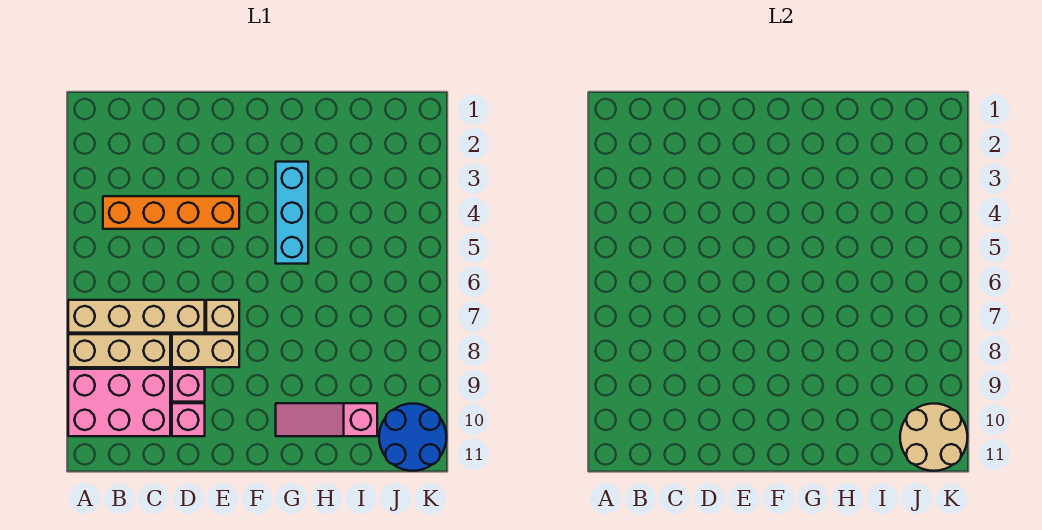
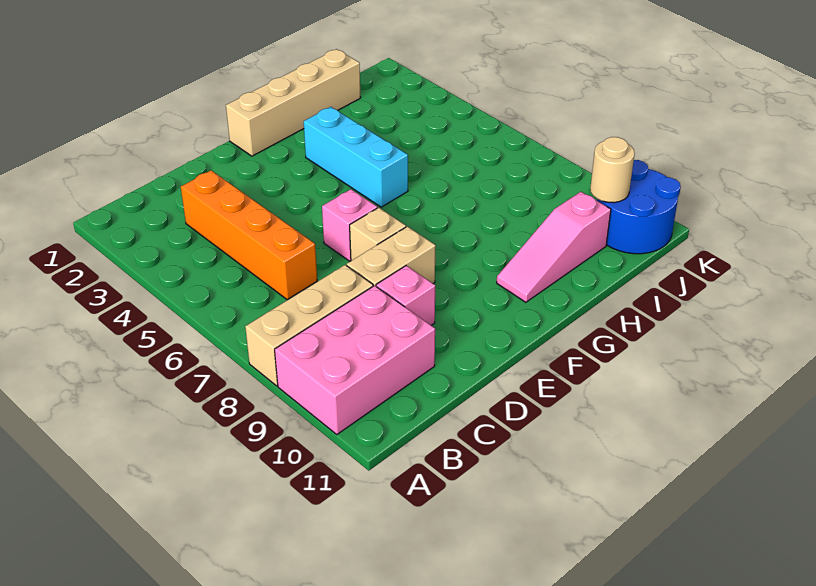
tan 1x4 brick [68,300,205,333] -> tan 1x4 brick moved to [226,49,361,156]
orange 1x4 brick [103,196,239,229] -> orange 1x4 brick turned to [181,170,317,300]
pink 1x1 brick [172,403,205,436] -> pink 1x1 brick moved to [322,189,377,261]
tan 2x2 round brick [900,404,967,471] -> tan 1x1 round brick [590,137,635,203]

